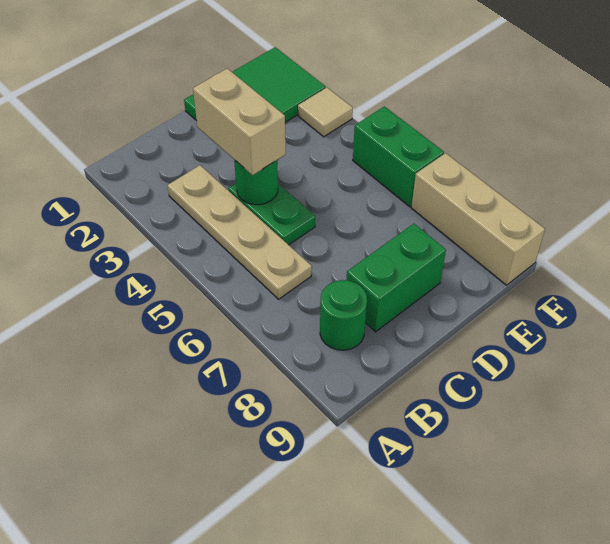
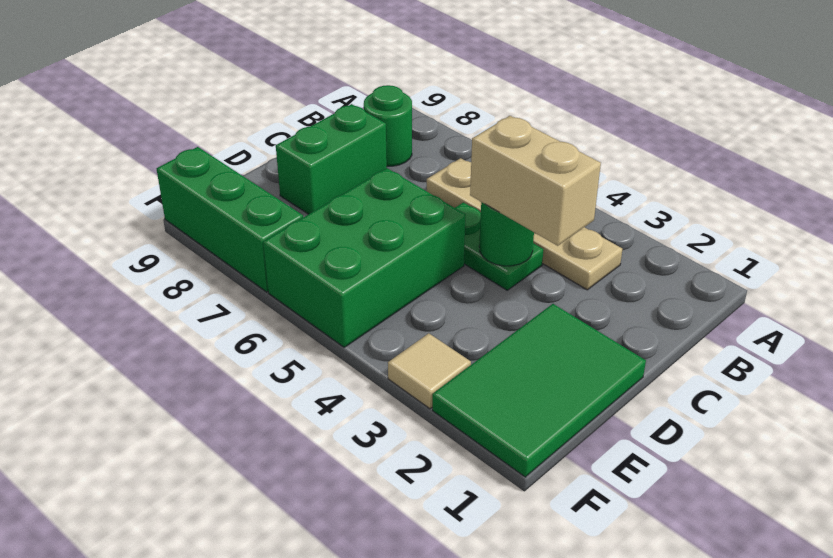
green 1x2 brick [353,106,444,207] -> green 2x3 brick [263,168,466,347]
tan 1x3 brick [412,153,545,285] -> green 1x3 brick [157,147,303,292]

